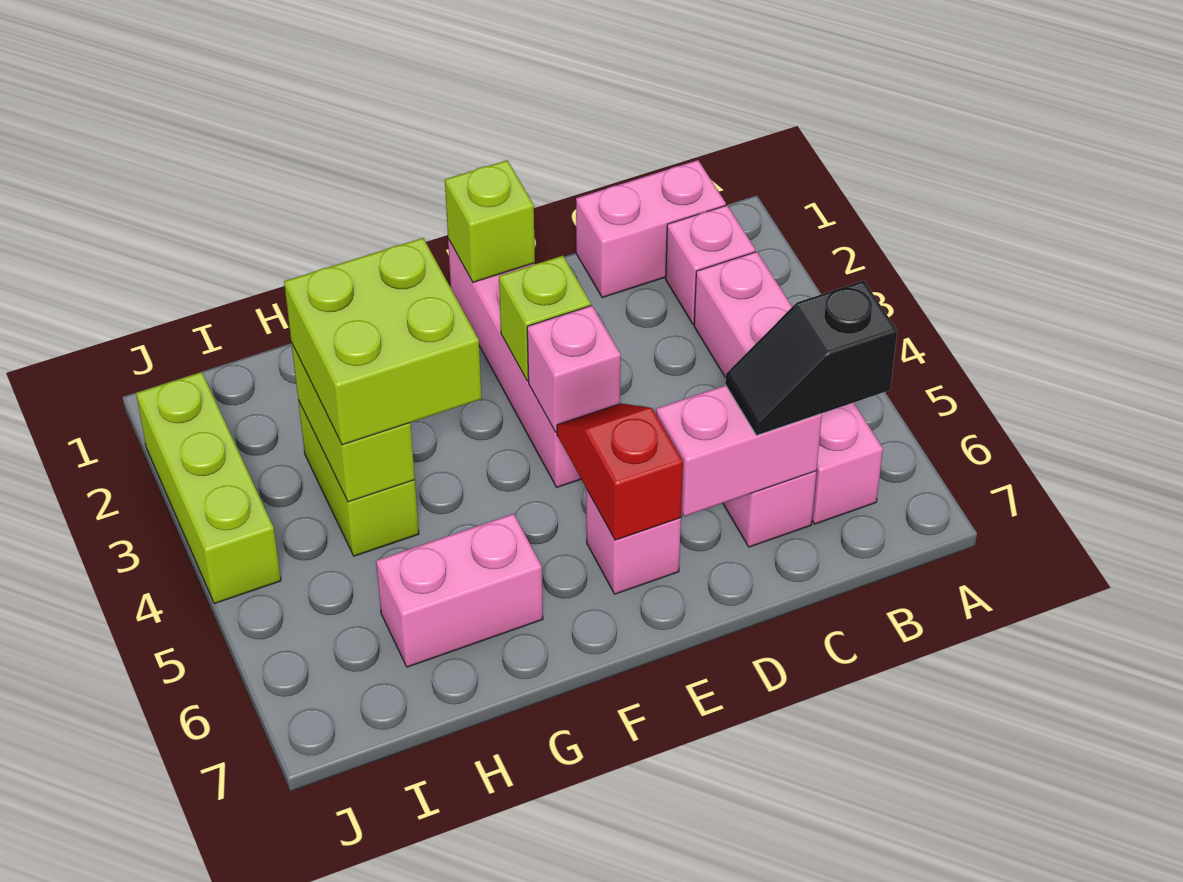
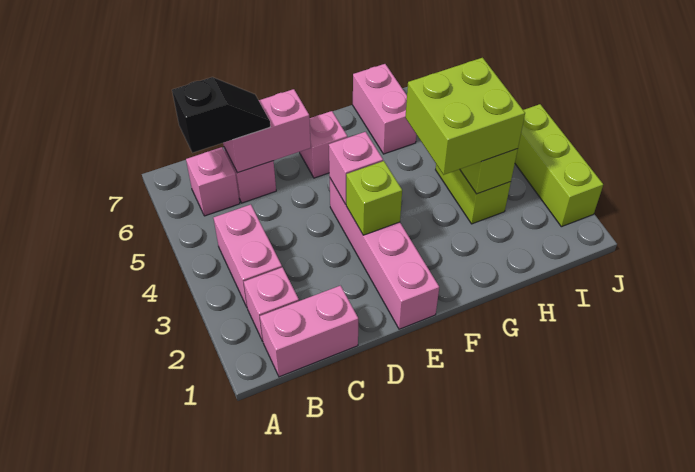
lime 1x1 brick [445,160,535,282] -> none
red 1x2 slope [557,403,683,540] -> none
pink 1x2 brick [376,514,543,667] -> pink 1x2 brick turned to [353,64,416,154]

